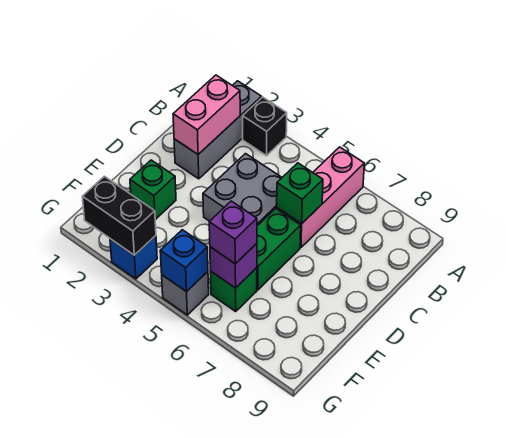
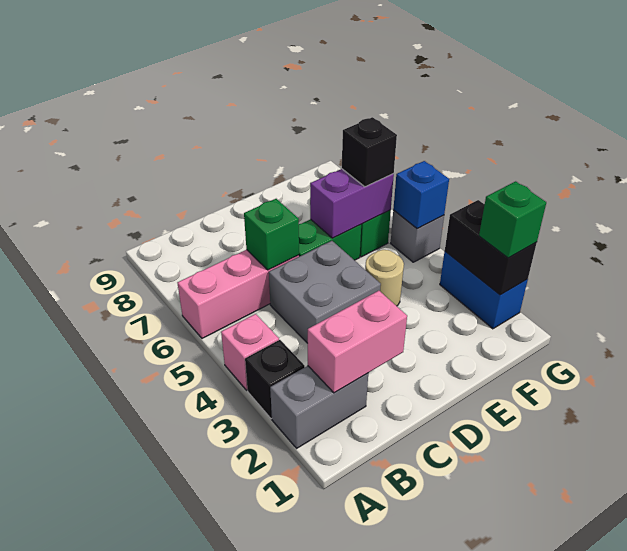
grey 1x3 brick [174,81,261,179] -> grey 1x2 brick [270,366,368,448]
none -> pink 1x1 brick [221,314,279,390]
green 1x1 brick [130,160,176,220] -> green 1x1 brick moved to [479,181,546,258]
none -> tan 1x1 round brick [365,250,404,306]
purple 1x1 brick [210,243,257,288] -> purple 1x2 brick [310,169,394,238]
purple 1x1 brick [209,201,257,264] -> black 1x1 brick [342,117,397,187]
blue 1x1 brick [110,236,157,279] -> blue 1x2 brick [440,251,528,329]

